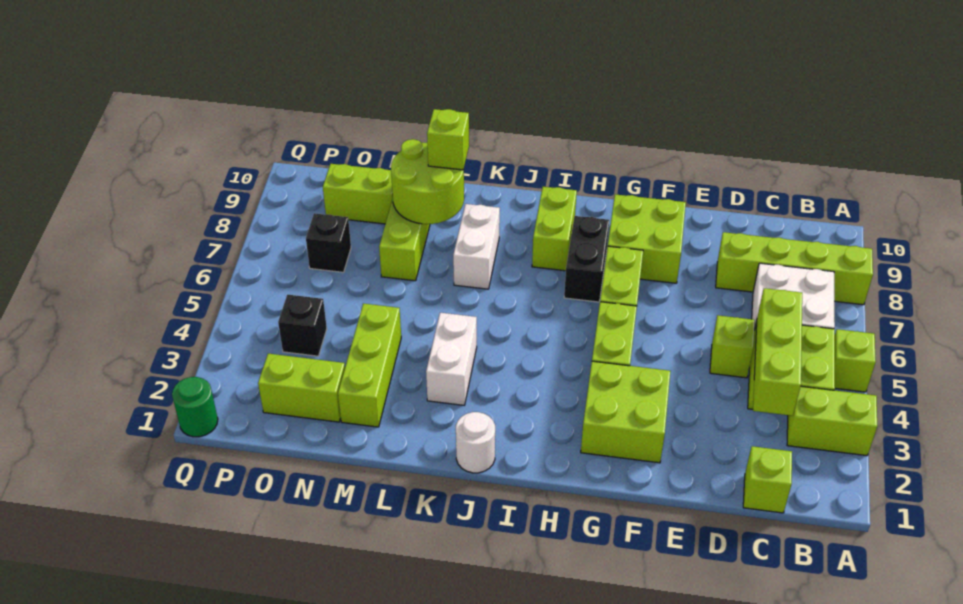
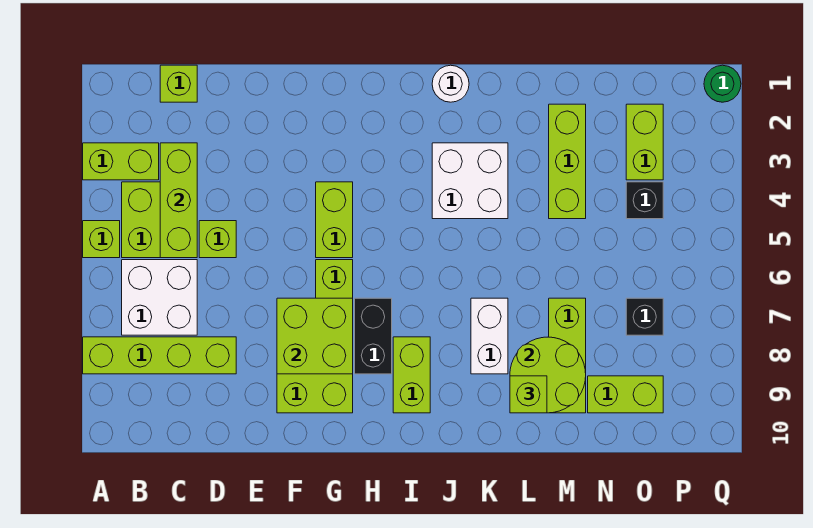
lime 2x2 brick [581,361,670,463] -> lime 2x2 brick moved to [277,298,353,374]
white 1x2 brick [426,313,477,405] -> white 2x2 brick [432,143,508,219]
lime 1x2 brick [258,354,345,422] -> lime 1x2 brick turned to [626,104,663,180]

